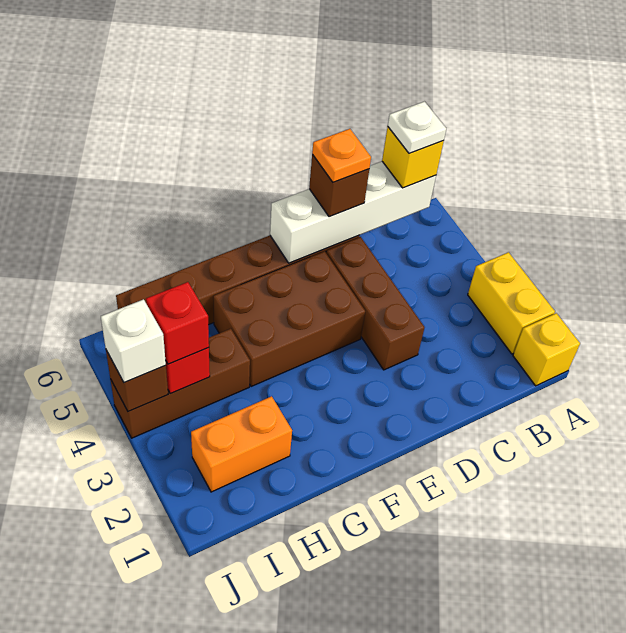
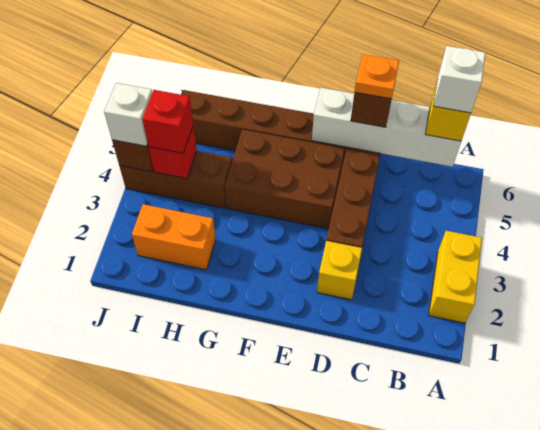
yellow 1x1 brick [513,313,580,386] -> yellow 1x1 brick moved to [317,241,362,300]
white 1x1 plate [388,102,446,154] -> white 1x1 brick [433,46,485,113]

